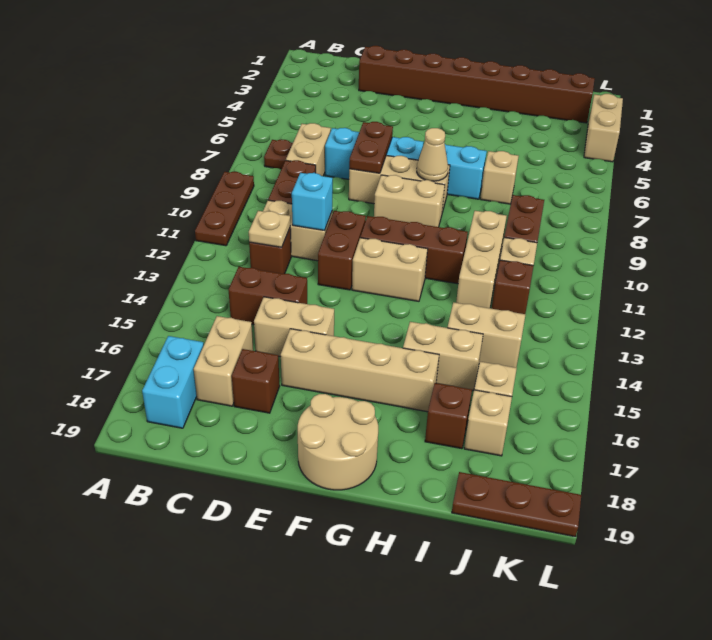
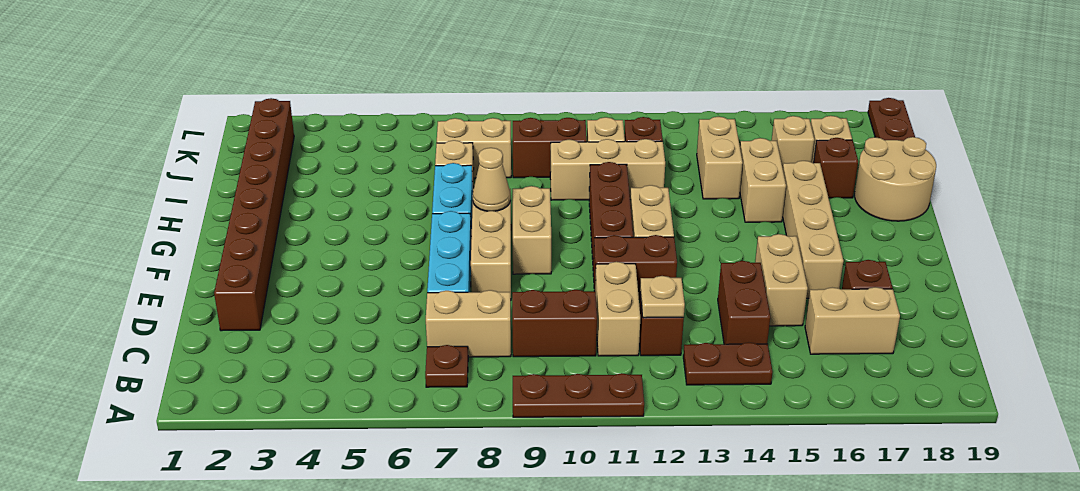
cyan 1x2 brick [142,336,204,428] -> none
cyan 1x1 brick [292,173,333,231] -> none
brown 1x2 plate [349,122,393,173] -> brown 1x2 plate moved to [683,343,773,385]
tan 2x2 round brick [298,394,378,490] -> tan 2x2 round brick moved to [854,137,936,221]
tan 1x2 brick [584,94,623,162] -> tan 1x2 brick moved to [437,118,511,178]

